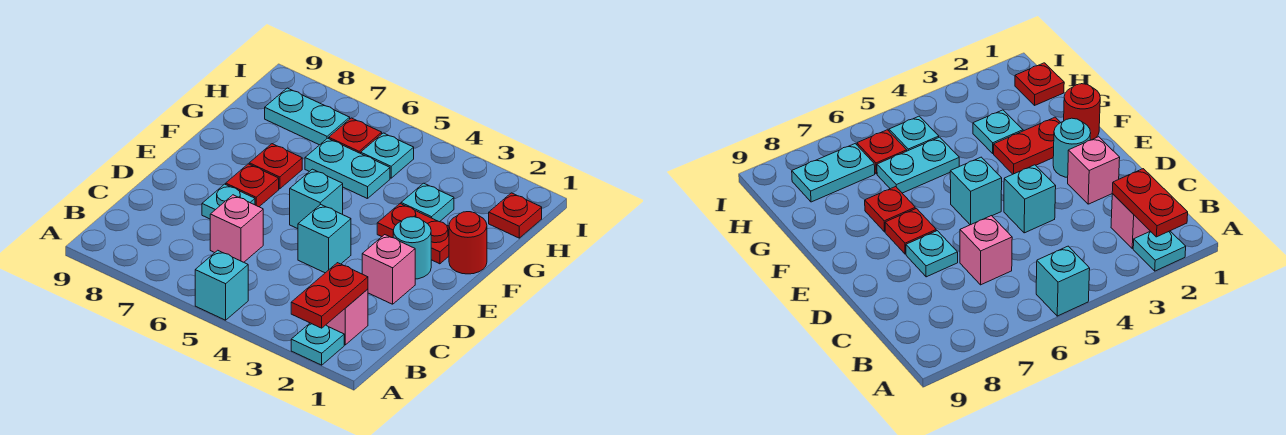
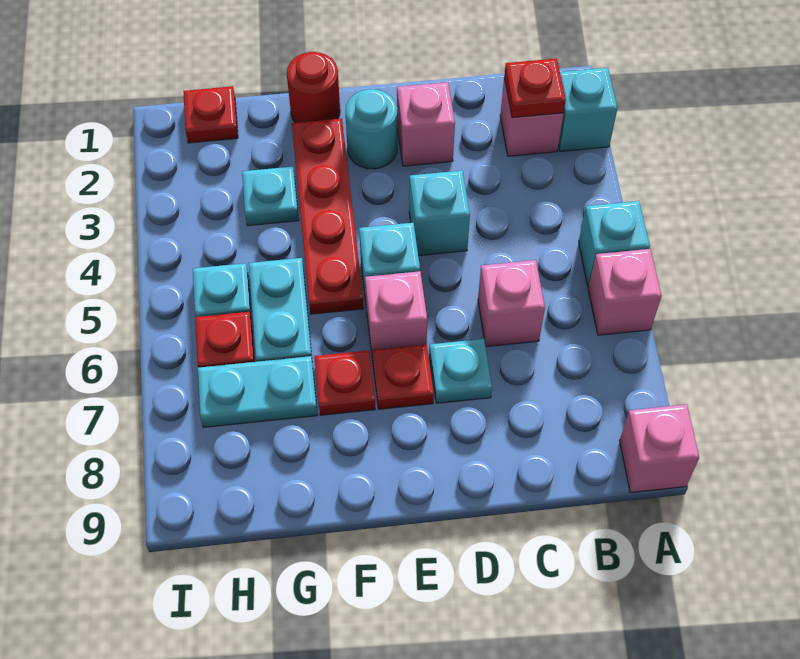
cyan 1x1 plate [291,323,344,365] -> cyan 1x1 brick [558,68,617,151]
red 1x2 plate [291,263,368,328] -> red 1x1 plate [504,58,566,118]
none -> pink 1x1 brick [588,249,661,335]
none -> pink 1x1 brick [620,404,699,493]
none -> pink 1x1 brick [365,271,427,352]
red 1x2 plate [377,204,449,264] -> red 1x4 plate [292,118,364,314]
cyan 1x2 plate [265,88,350,145] -> cyan 1x2 plate turned to [198,356,317,427]

